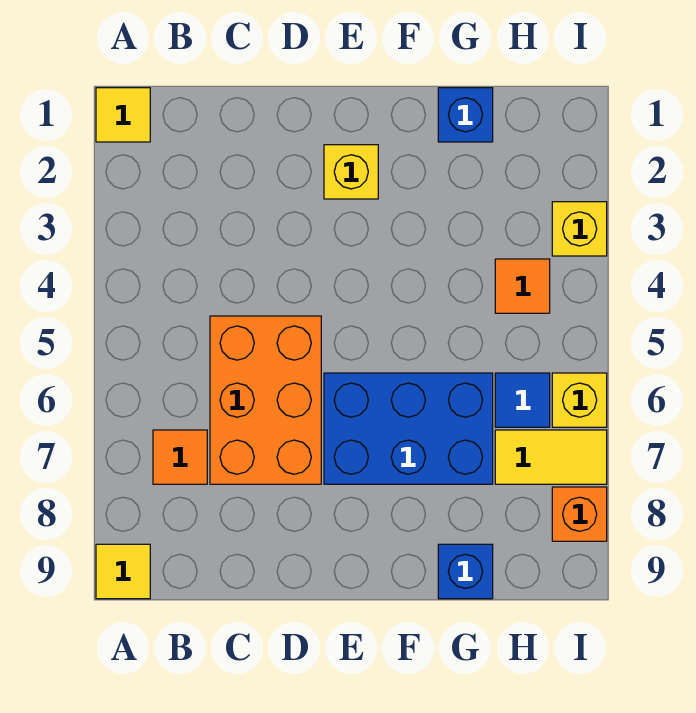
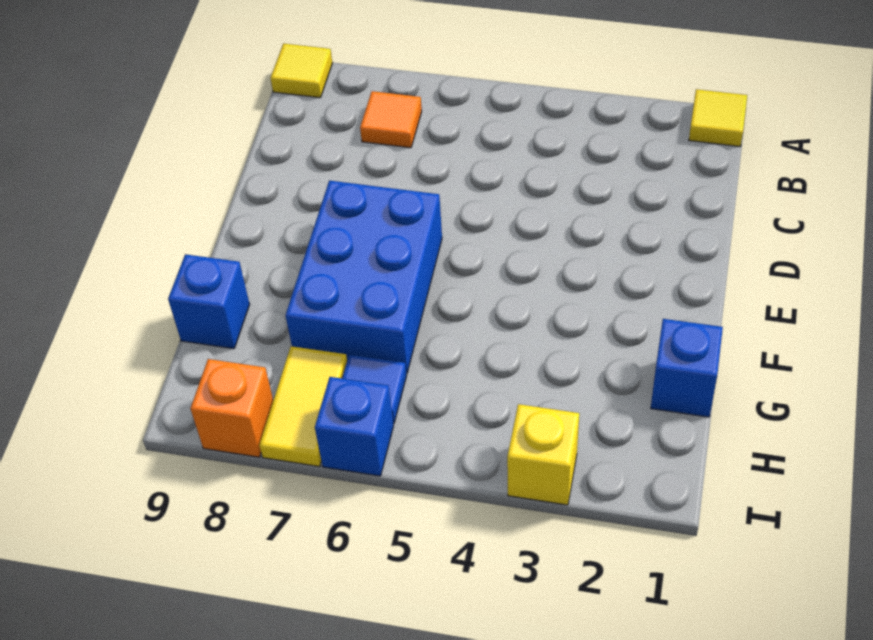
orange 2x3 brick [210,316,321,484] -> none
yellow 1x1 brick [324,145,378,199] -> none
orange 1x1 tile [495,259,550,313] -> none
yellow 1x1 brick [552,373,607,427] -> blue 1x1 brick [315,377,394,476]

